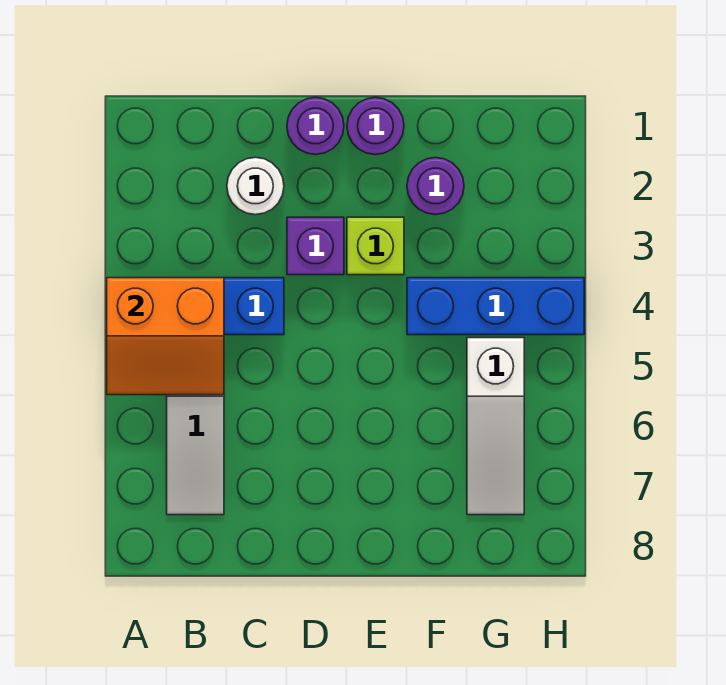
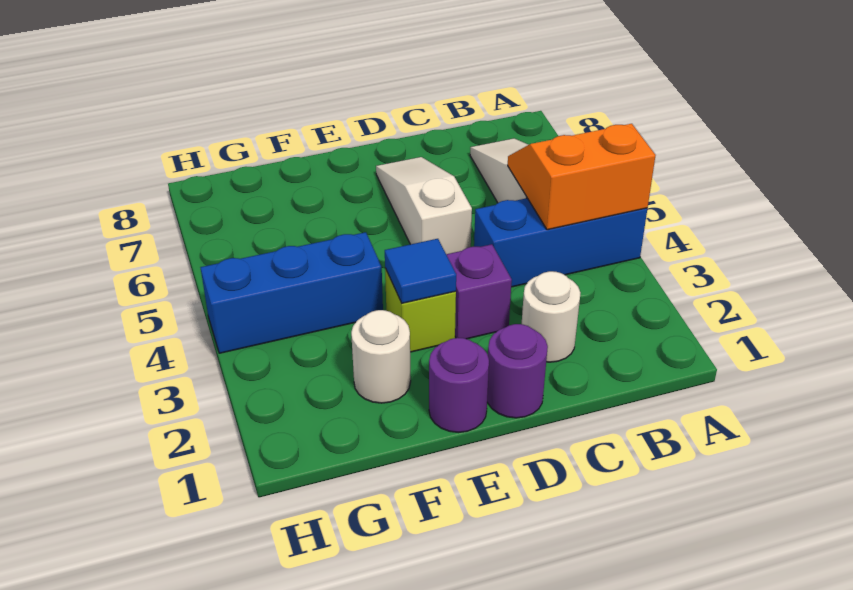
none -> blue 1x1 tile [385,239,456,303]
purple 1x1 round brick [407,157,464,215] -> white 1x1 round brick [351,310,411,403]
white 1x3 slope [467,338,524,515] -> white 1x3 slope moved to [376,157,472,254]

